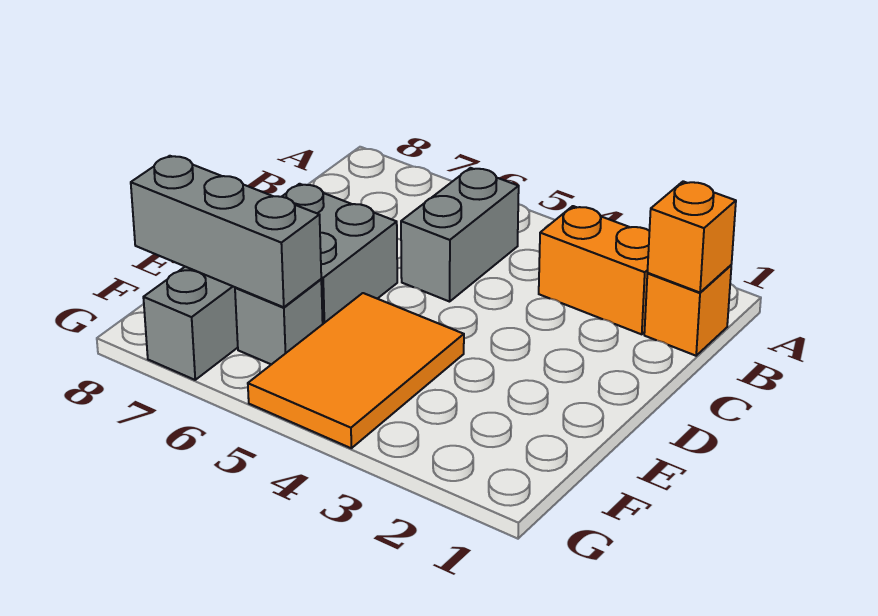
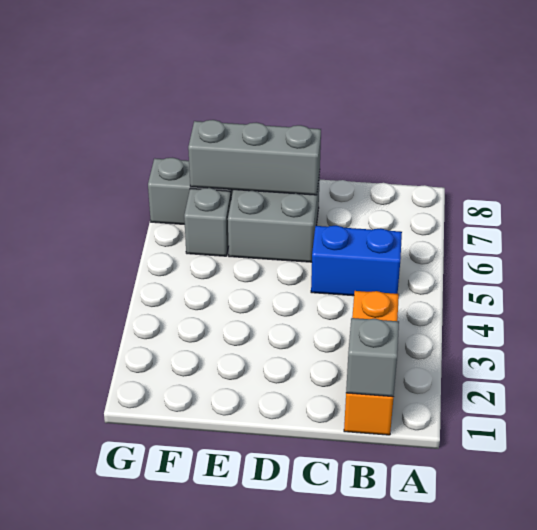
orange 1x1 brick [647,181,736,292] -> grey 1x1 brick [346,318,399,397]
grey 1x2 brick [401,168,519,302] -> blue 1x2 brick [311,225,402,296]
orange 2x3 tile [248,293,464,448] -> none
grey 1x3 brick [131,156,321,307] -> grey 1x3 brick turned to [188,120,321,195]

